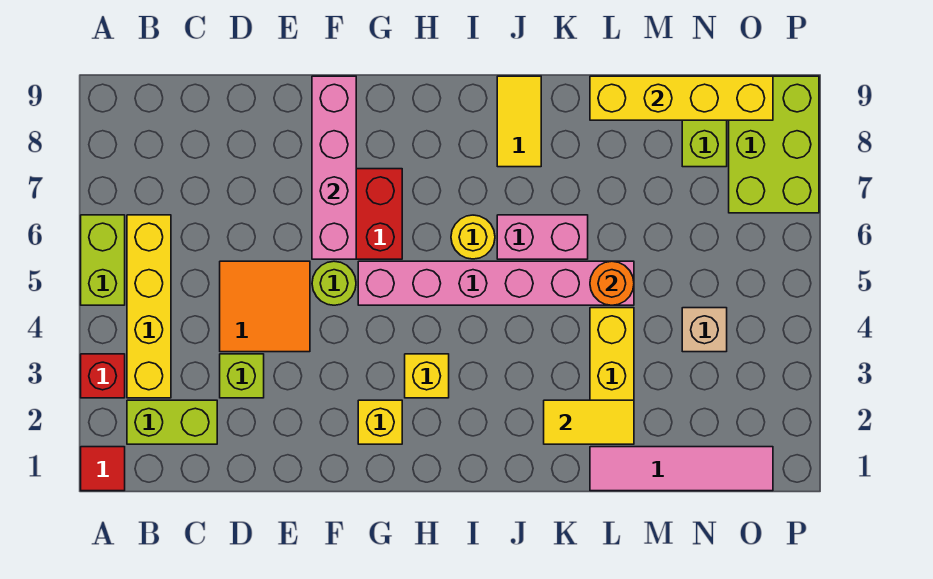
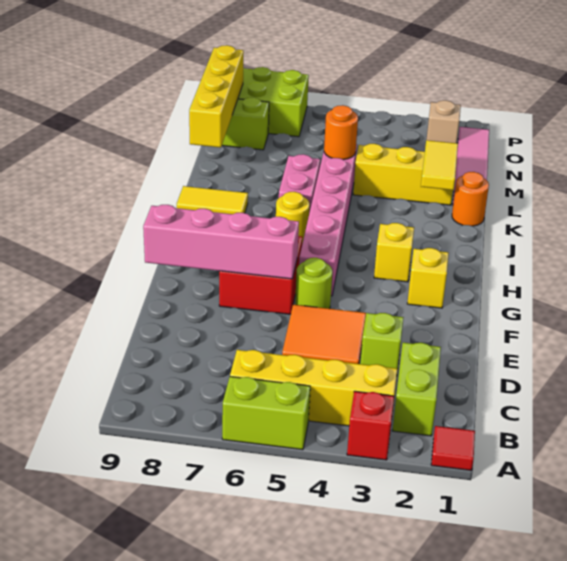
none -> orange 1x1 round brick [452,172,489,226]
tan 1x1 brick [682,308,727,352] -> tan 1x1 brick moved to [427,100,461,143]

